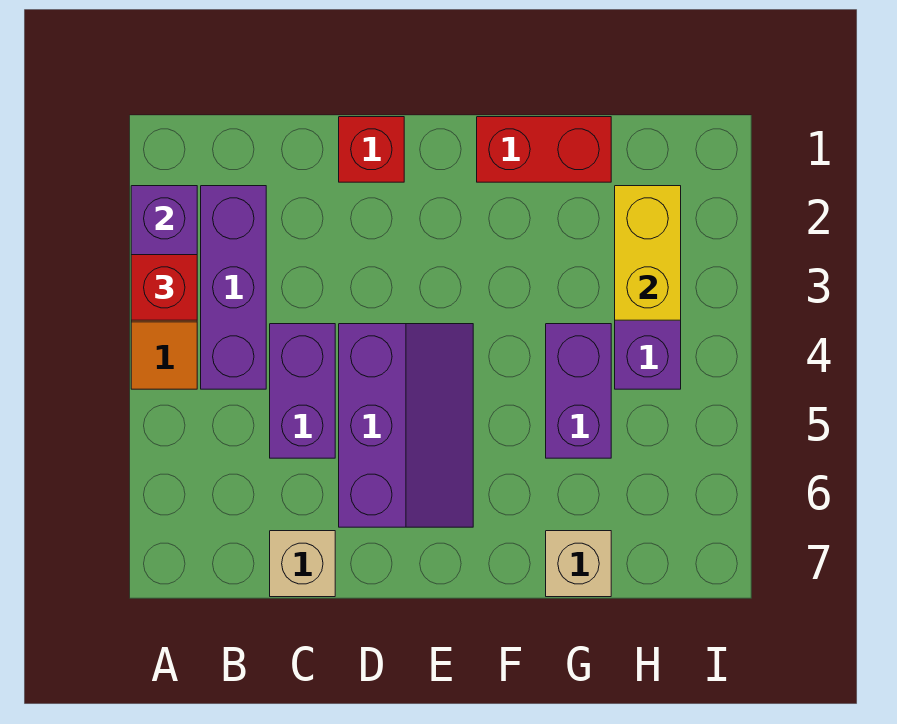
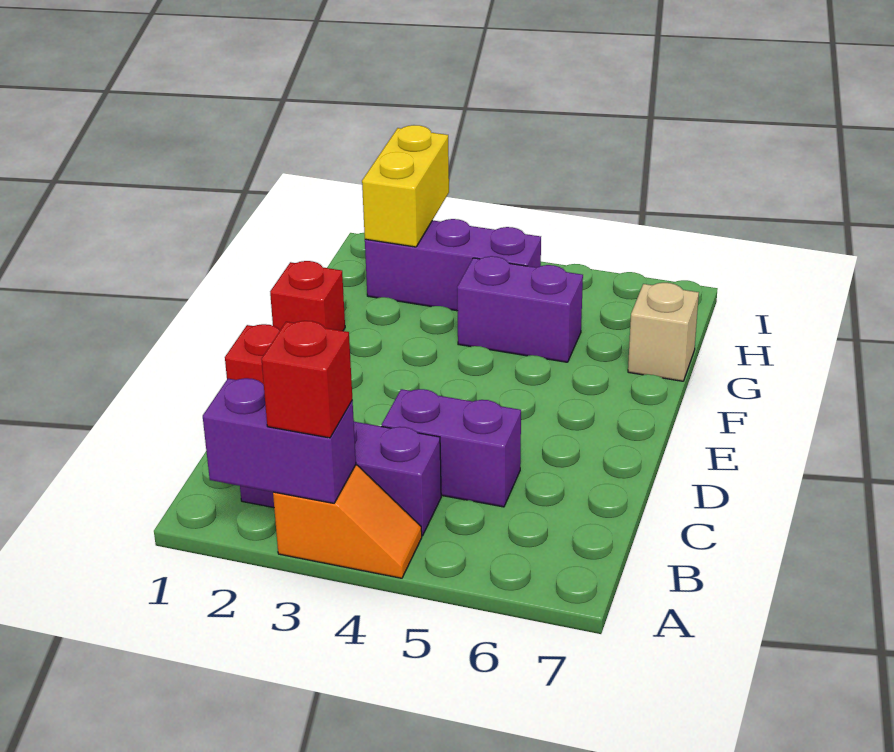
tan 1x1 brick [270,531,335,597] -> none
purple 2x3 slope [339,324,473,527] -> none
red 1x2 brick [477,117,611,182] -> red 1x1 brick [270,261,345,331]
yellow 1x2 brick [615,186,681,320] -> yellow 1x2 brick turned to [362,125,449,247]

